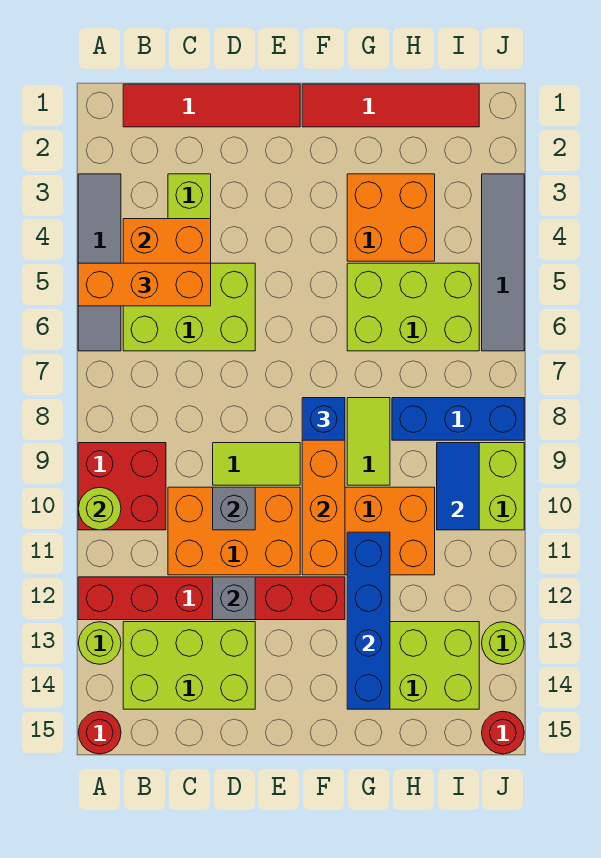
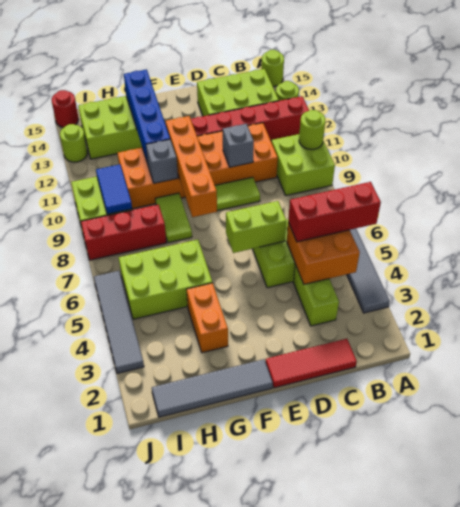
orange 1x3 brick [78,263,211,306] -> red 1x3 brick [288,182,381,242]
red 2x2 brick [78,443,166,530] -> lime 2x2 brick [271,134,335,195]
red 1x1 round brick [78,711,121,754] -> lime 1x1 round brick [261,50,284,87]
red 1x4 tile [123,84,300,127] -> red 1x3 tile [266,339,357,388]
none -> lime 1x2 brick [226,201,286,253]
grey 1x1 brick [213,577,255,620] -> grey 1x1 brick moved to [146,139,178,183]
red 1x4 tile [302,84,479,127] -> grey 1x4 tile [152,359,273,417]
blue 1x1 brick [302,398,345,440] -> none
orange 2x2 brick [347,174,435,261] -> orange 1x2 brick [186,283,228,353]
blue 1x3 brick [392,398,524,440] -> red 1x3 brick [81,205,166,260]

